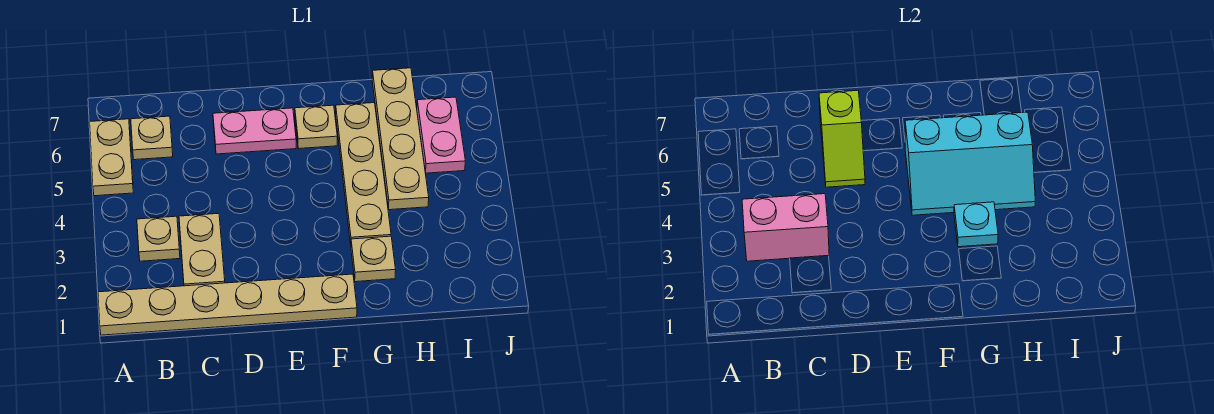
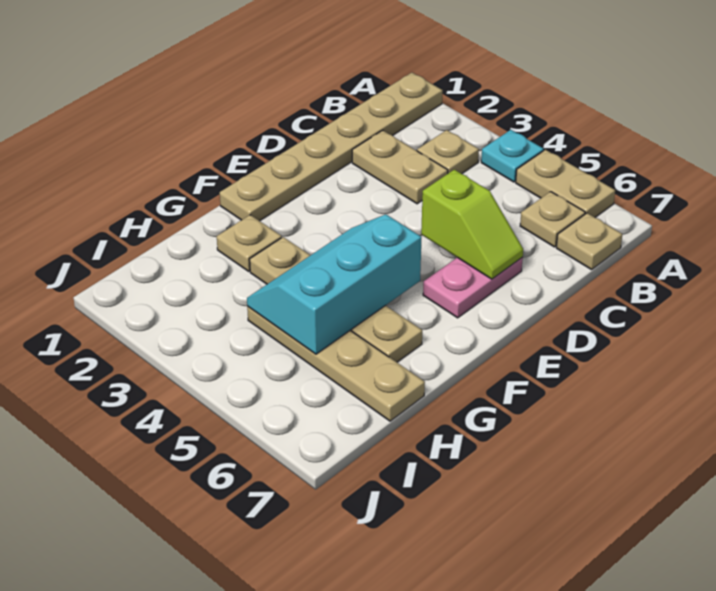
pink 1x2 brick [742,194,829,261] -> none
lime 1x2 slope [819,90,865,187] -> lime 1x2 slope turned to [421,170,523,279]
tan 1x1 plate [295,105,337,149] -> tan 1x1 plate moved to [556,213,622,270]
cyan 1x1 plate [954,202,998,247] -> cyan 1x1 plate moved to [481,130,544,182]
pink 1x2 plate [417,97,465,173] -> none

